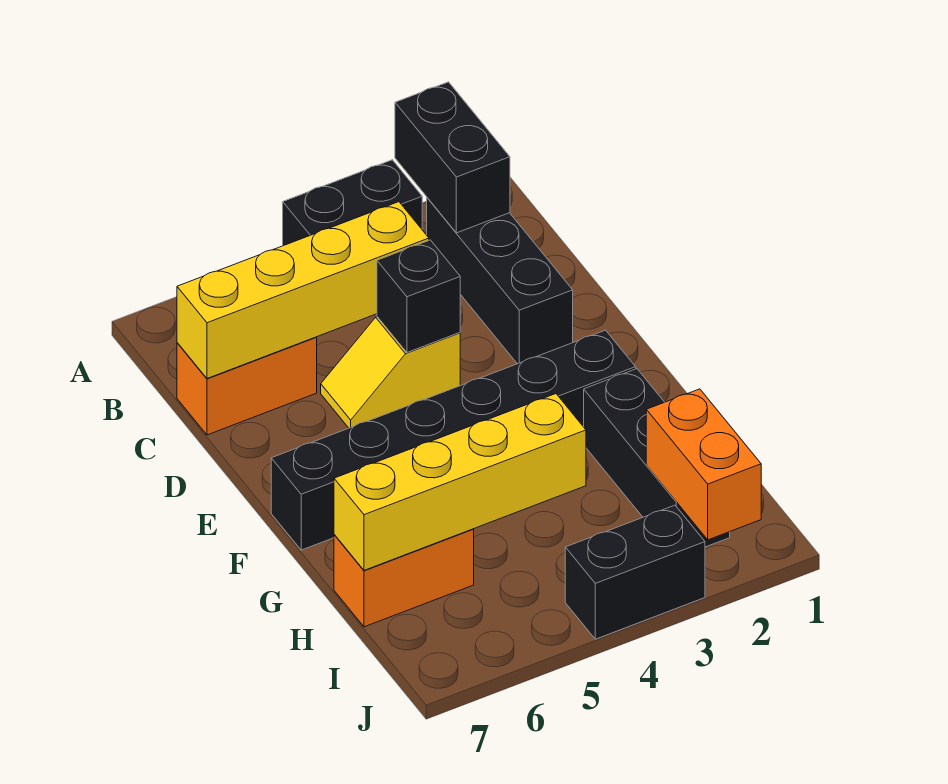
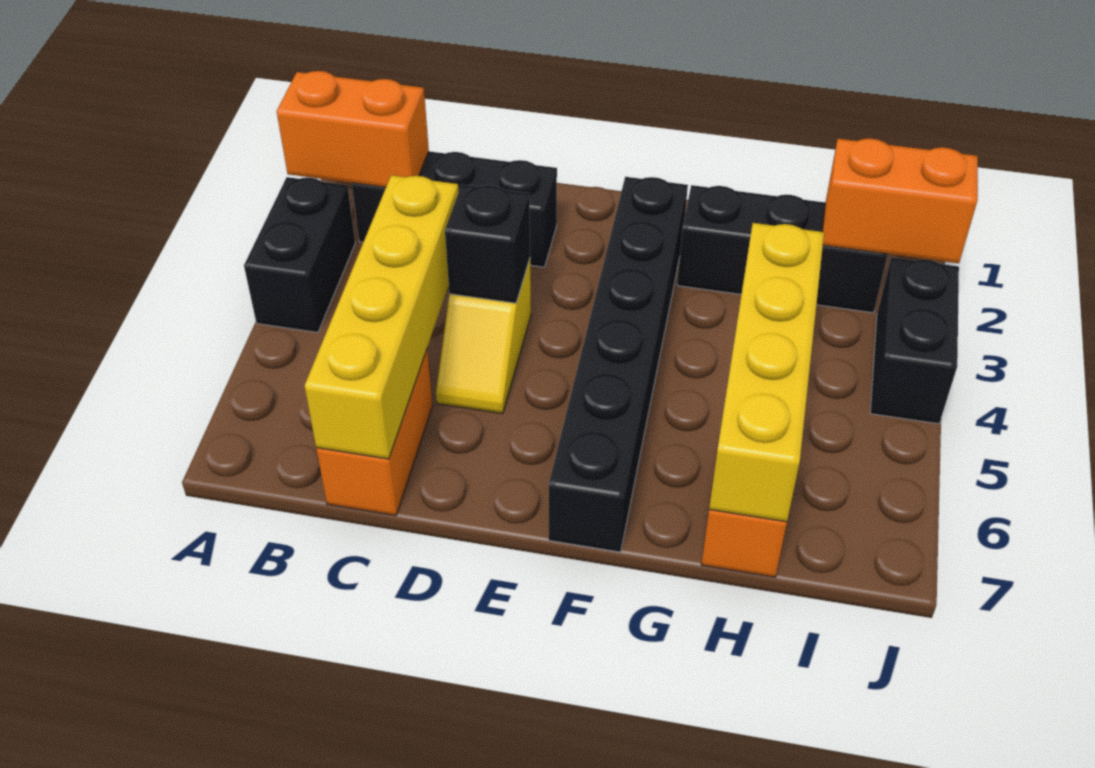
black 1x2 brick [395,82,510,233] -> orange 1x2 brick [277,71,429,187]

